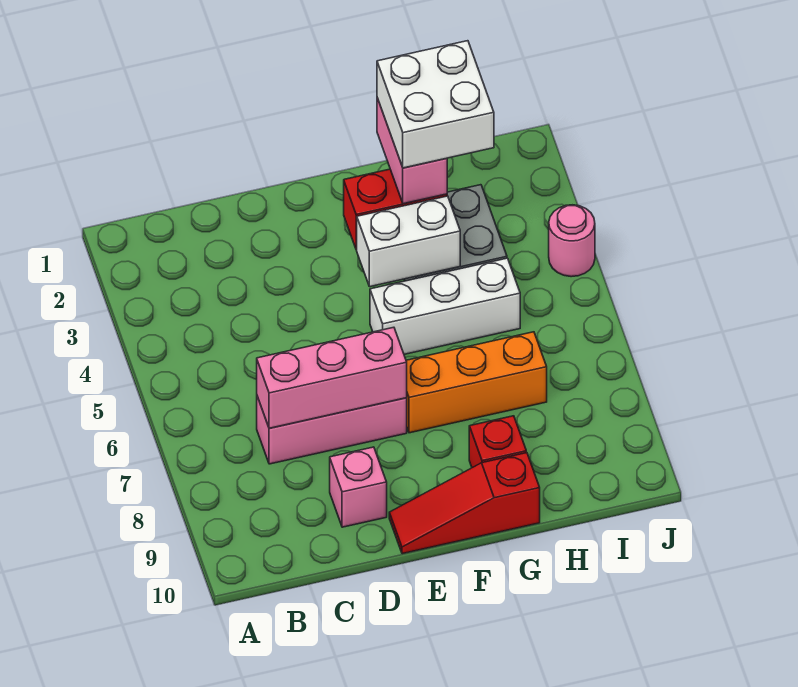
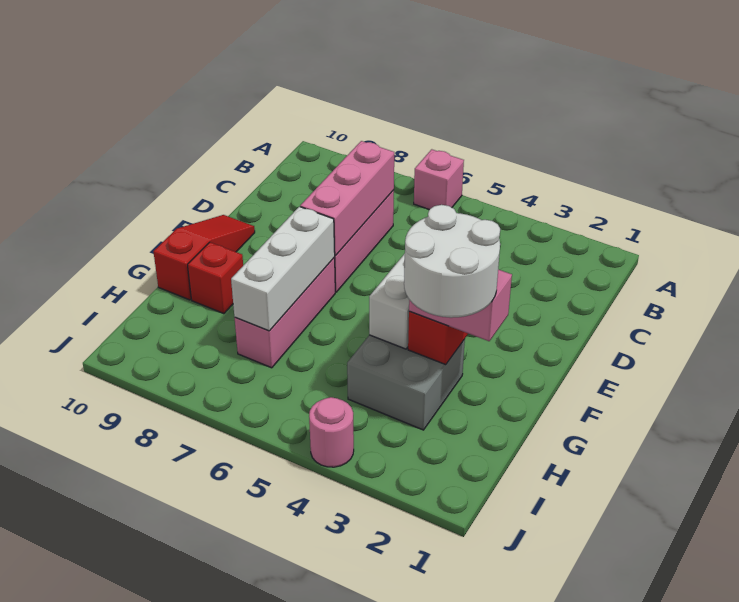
pink 1x1 brick [330,447,387,527] -> pink 1x1 brick moved to [414,149,464,209]
white 1x3 brick [370,258,520,354] -> white 1x3 brick moved to [231,207,335,331]
orange 1x3 brick [406,332,547,433] -> pink 1x3 brick [235,258,335,368]
white 2x2 brick [377,41,494,168] -> white 2x2 round brick [404,205,500,318]

